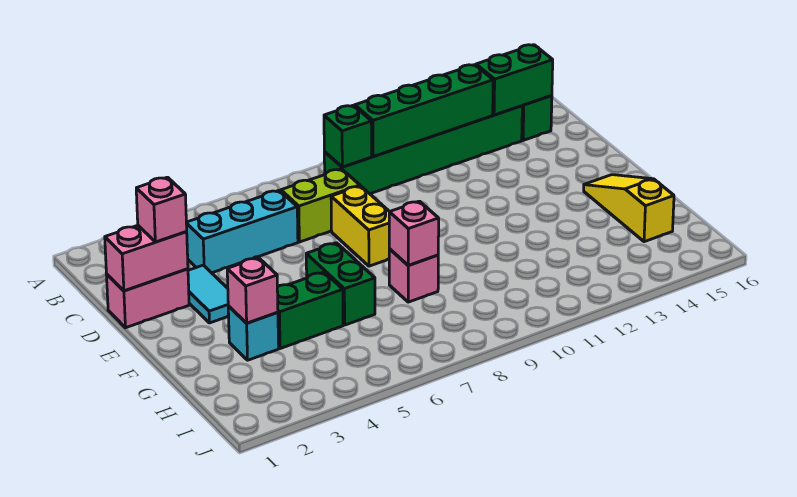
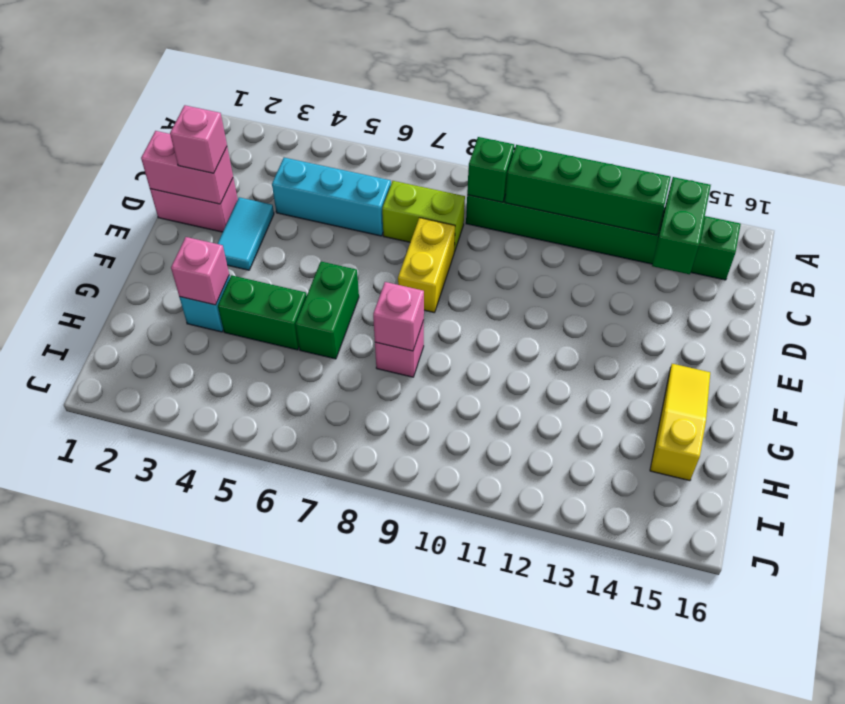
green 1x2 brick [476,45,553,115] -> green 1x2 brick turned to [652,177,711,274]

